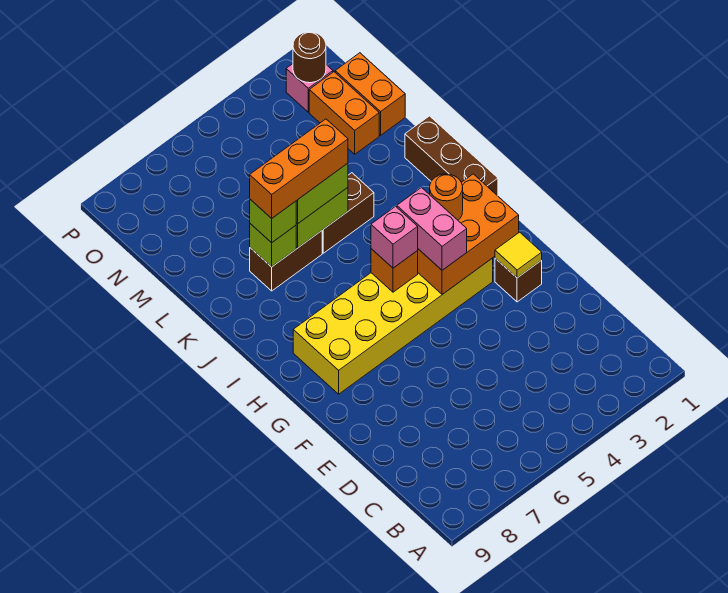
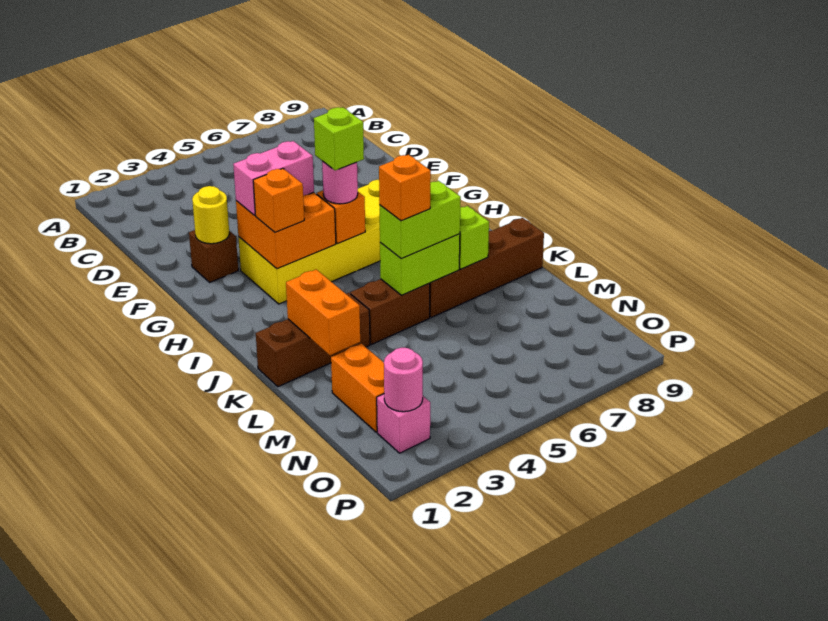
yellow 1x1 tile [495,232,542,278] -> yellow 1x1 round brick [192,186,229,244]
orange 2x3 brick [417,174,519,295] -> orange 2x2 brick [236,192,336,269]
pink 1x2 brick [397,187,467,270] -> pink 1x2 brick turned to [233,141,314,216]
orange 1x1 round brick [430,174,463,220] -> orange 1x1 brick [253,168,304,232]
pink 1x1 brick [371,206,418,268] -> pink 1x1 round brick [322,161,358,204]
brown 1x3 brick [405,116,498,196] -> brown 1x3 brick turned to [256,293,370,387]
orange 1x3 brick [250,119,348,218] -> orange 1x1 brick [379,155,431,221]
brown 1x2 brick [250,231,322,291] -> brown 1x4 brick [430,218,544,318]
lime 1x1 brick [250,199,296,243] -> lime 1x1 brick moved to [314,107,364,170]
orange 1x2 brick [335,53,405,135] -> orange 1x2 brick moved to [286,269,360,355]
brown 1x1 round brick [293,32,326,83] -> pink 1x1 round brick [384,348,423,412]

